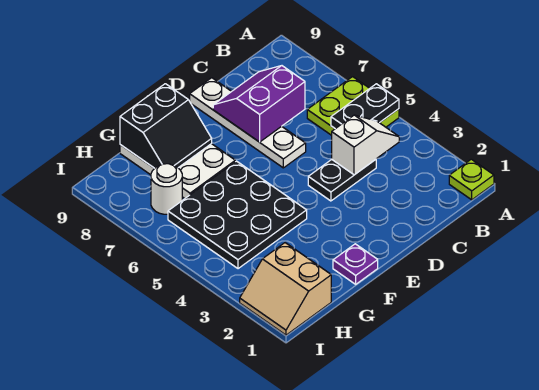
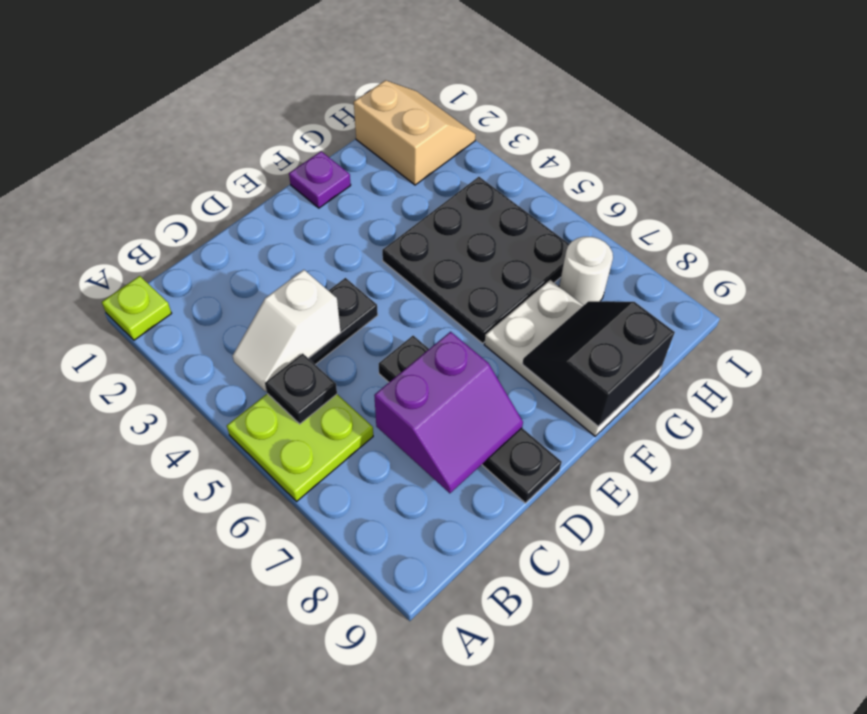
black 1x2 plate [331,84,399,129] -> black 1x1 plate [265,353,337,424]
white 1x4 plate [190,78,306,168] -> black 1x4 plate [379,336,562,503]

